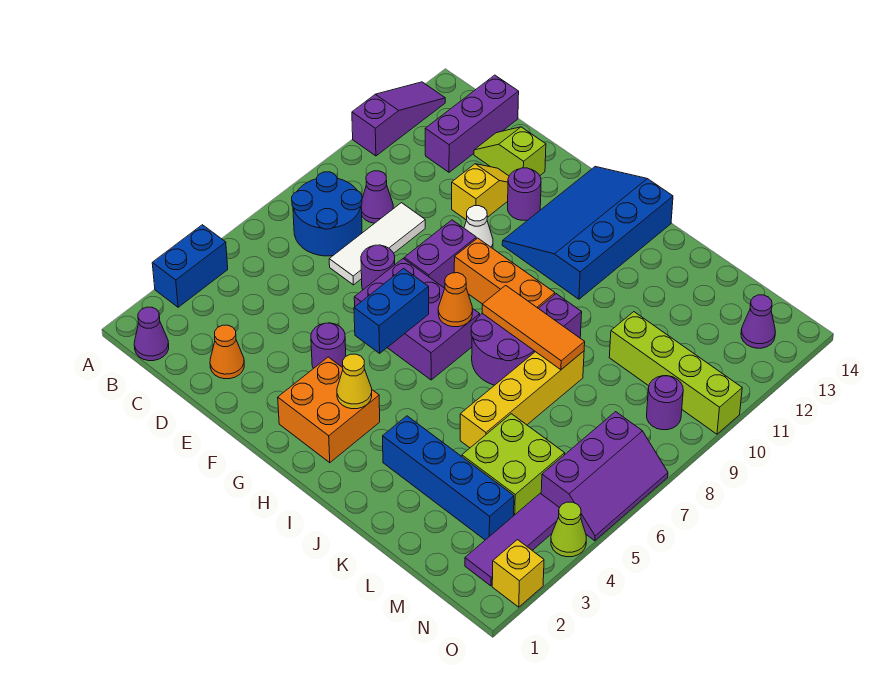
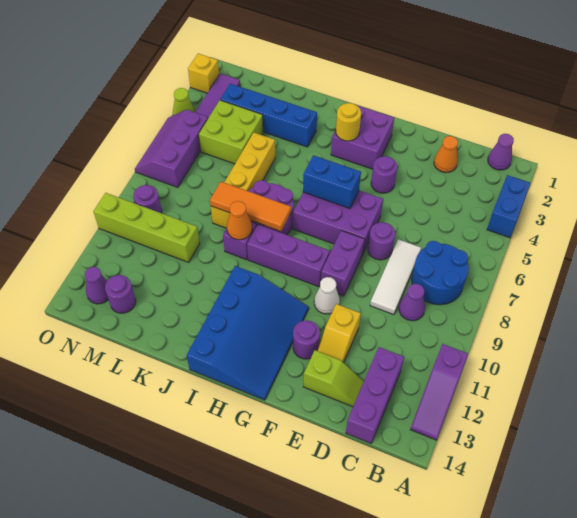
orange 2x2 brick [278,357,380,463] -> purple 2x2 brick [331,105,394,169]
blue 1x2 brick [354,269,429,353] -> blue 1x2 brick turned to [303,155,361,209]
orange 1x3 brick [454,238,555,308] -> purple 1x3 brick [247,225,330,287]
yellow 1x1 cone [337,354,372,409] -> yellow 1x1 round brick [335,103,361,141]
orange 1x1 cone [438,273,473,327] -> orange 1x1 cone moved to [227,201,252,240]
none -> purple 1x1 round brick [105,275,136,313]

